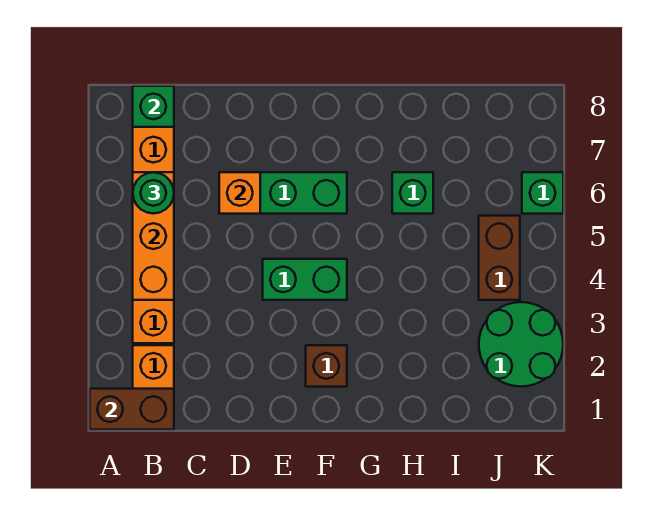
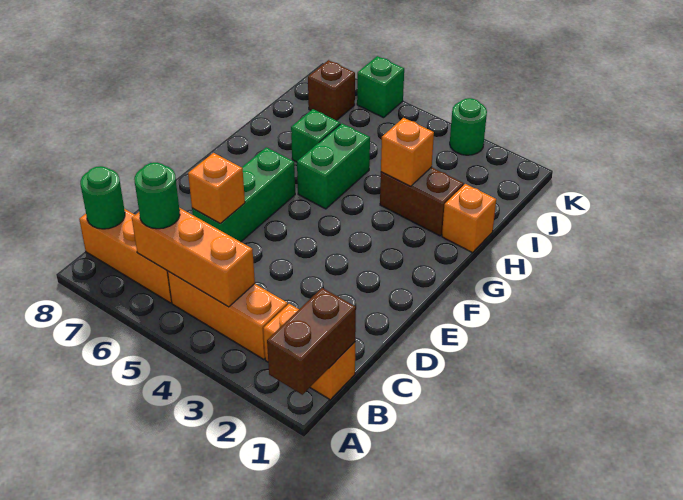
green 1x1 brick [133,86,174,127] -> green 1x1 round brick [80,166,125,229]
green 1x2 brick [263,259,347,300] -> green 1x2 brick moved to [297,123,370,209]
brown 1x1 brick [306,345,347,387] -> brown 1x1 brick moved to [308,60,355,121]
none -> orange 1x1 brick [442,184,496,253]
none -> orange 1x1 brick [381,118,434,186]
green 2x2 round brick [479,302,563,387] -> green 1x1 round brick [450,98,487,155]
brown 1x2 brick [479,216,520,300] -> brown 1x2 brick moved to [380,167,464,236]

